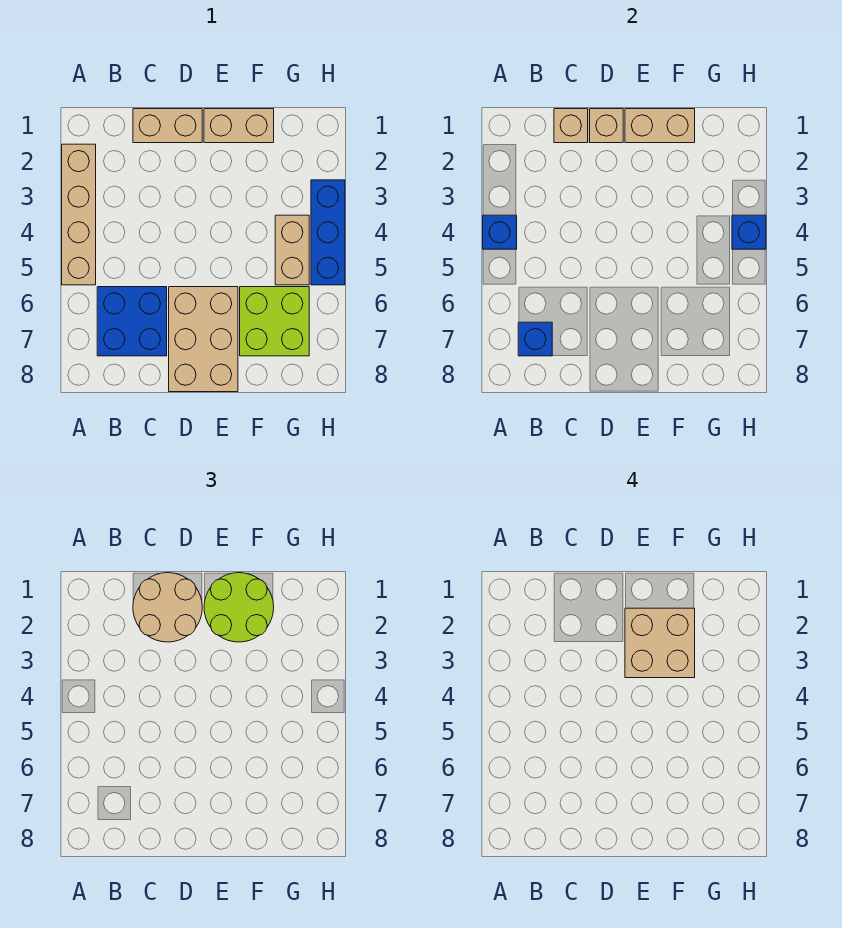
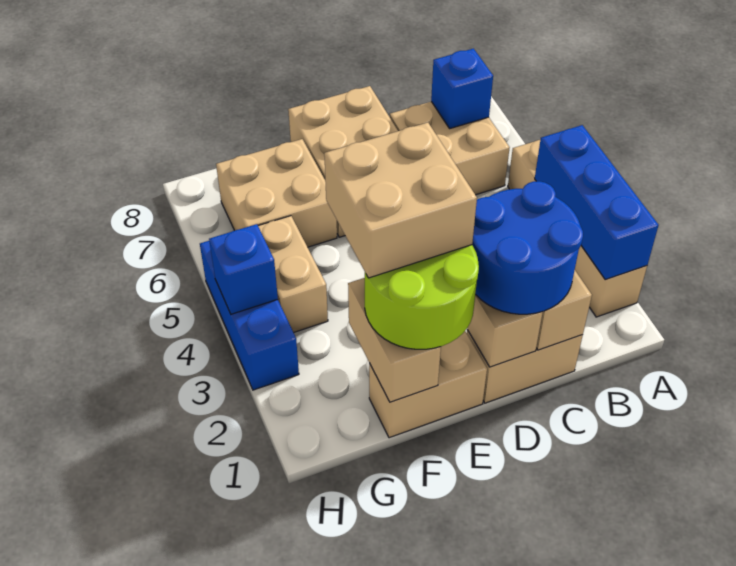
blue 1x1 brick [483,215,517,249] -> blue 1x3 brick [535,125,659,280]
blue 2x2 brick [97,287,167,356] -> tan 2x2 brick [390,102,510,195]
tan 2x2 round brick [133,573,202,642] -> blue 2x2 round brick [472,181,583,314]
tan 1x2 brick [625,109,695,143] -> tan 1x2 brick turned to [348,278,441,402]
lime 2x2 brick [240,287,309,356] -> tan 2x2 brick [216,139,337,247]

